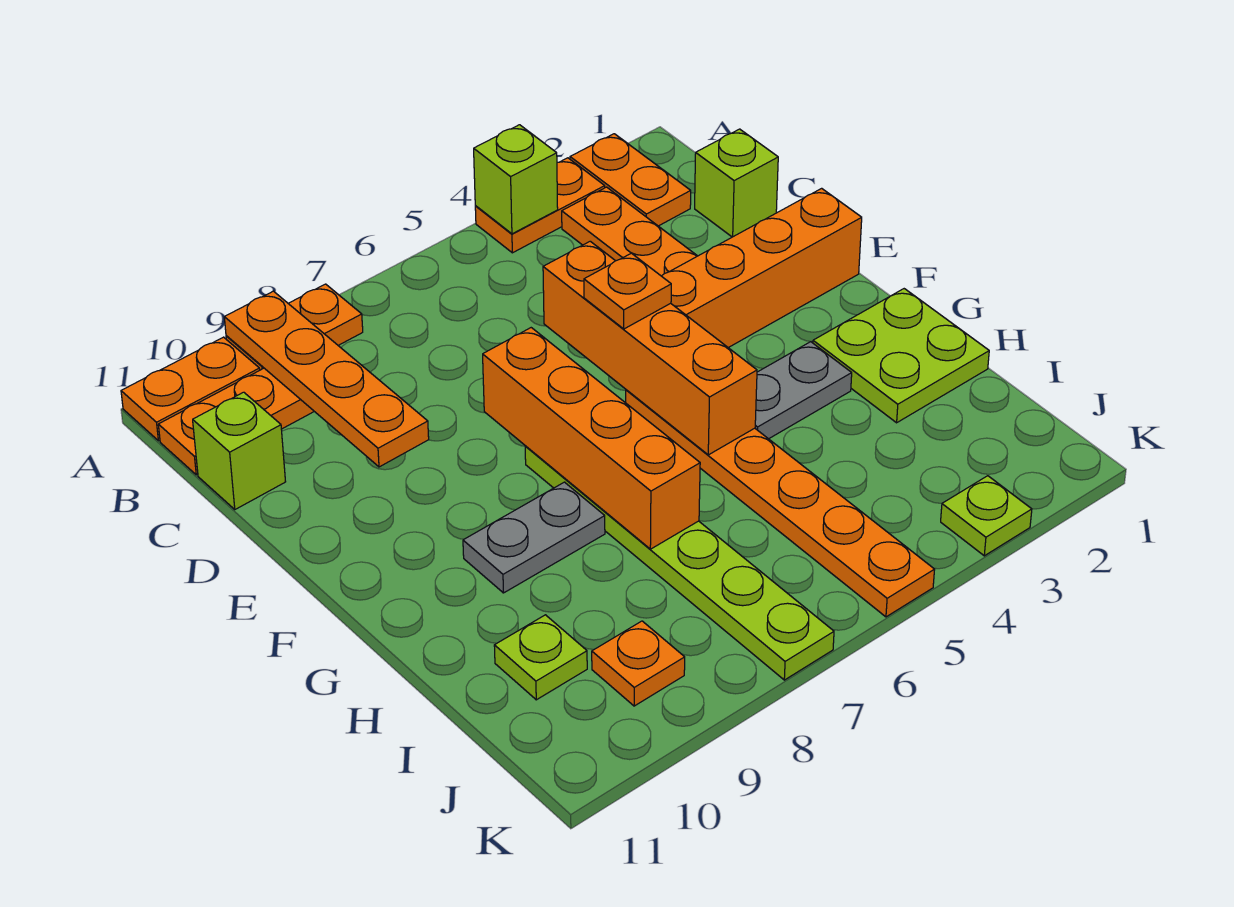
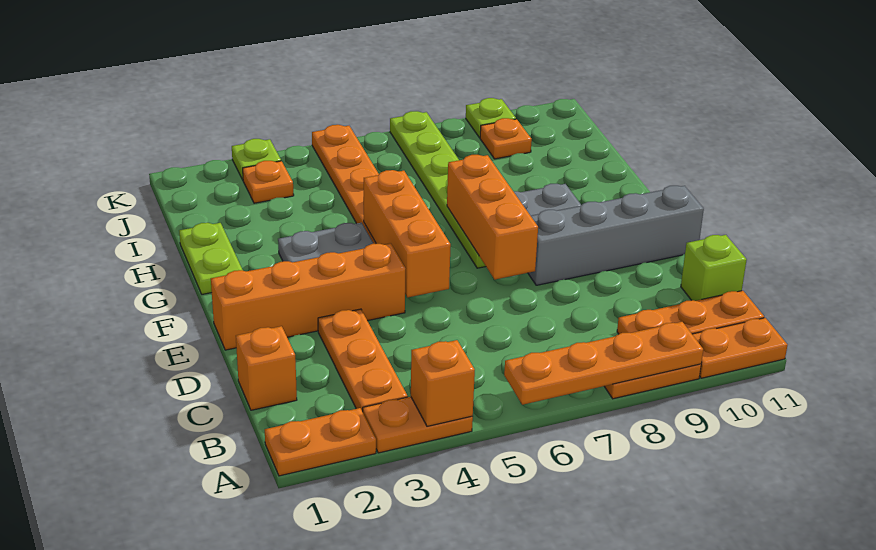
orange 1x2 plate [570,134,691,226] -> orange 1x2 plate turned to [265,408,376,476]
lime 1x1 brick [474,125,558,234] -> orange 1x1 brick [411,340,475,426]
orange 1x4 plate [224,291,429,467] -> orange 1x4 plate turned to [504,322,703,405]
lime 1x1 brick [695,129,778,237] -> orange 1x1 brick [236,326,297,410]
orange 1x4 brick [543,241,757,455] -> orange 1x3 brick [363,170,451,298]
orange 1x1 plate [584,253,671,329] -> orange 1x1 plate moved to [243,161,294,203]
orange 1x4 brick [483,328,700,549] -> orange 1x3 brick [447,155,538,279]
none -> grey 1x4 brick [528,186,704,285]
lime 2x2 plate [813,289,989,423] -> lime 1x2 plate [179,223,242,294]
lime 1x1 plate [494,615,587,700] -> lime 1x1 plate moved to [466,98,516,138]

